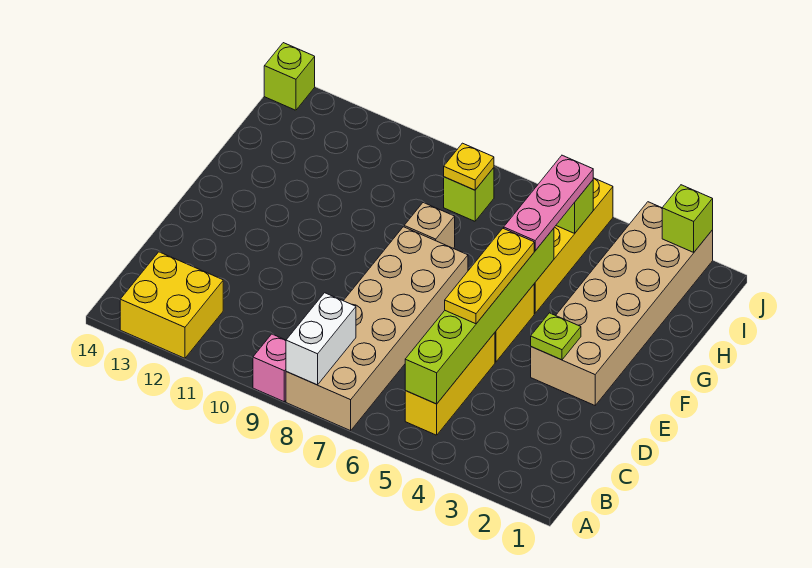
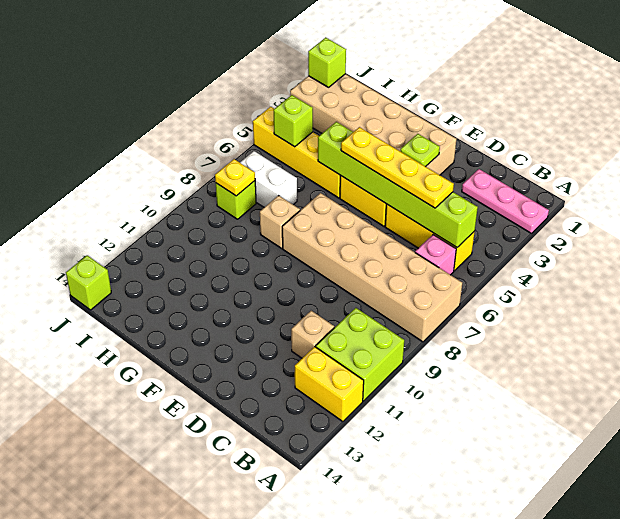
white 1x2 brick [286,293,356,385] -> white 1x2 brick moved to [240,151,297,207]
pink 1x1 brick [253,334,286,402] -> pink 1x1 brick moved to [415,235,456,275]
none -> lime 2x2 brick [316,308,404,401]
yellow 2x2 brick [120,252,223,358] -> yellow 1x2 brick [295,347,364,422]
none -> tan 1x1 brick [291,311,334,358]
yellow 1x3 plate [445,228,534,324] -> yellow 1x4 plate [341,127,454,208]
pink 1x3 plate [504,155,593,251] -> pink 1x3 plate moved to [462,169,549,233]

